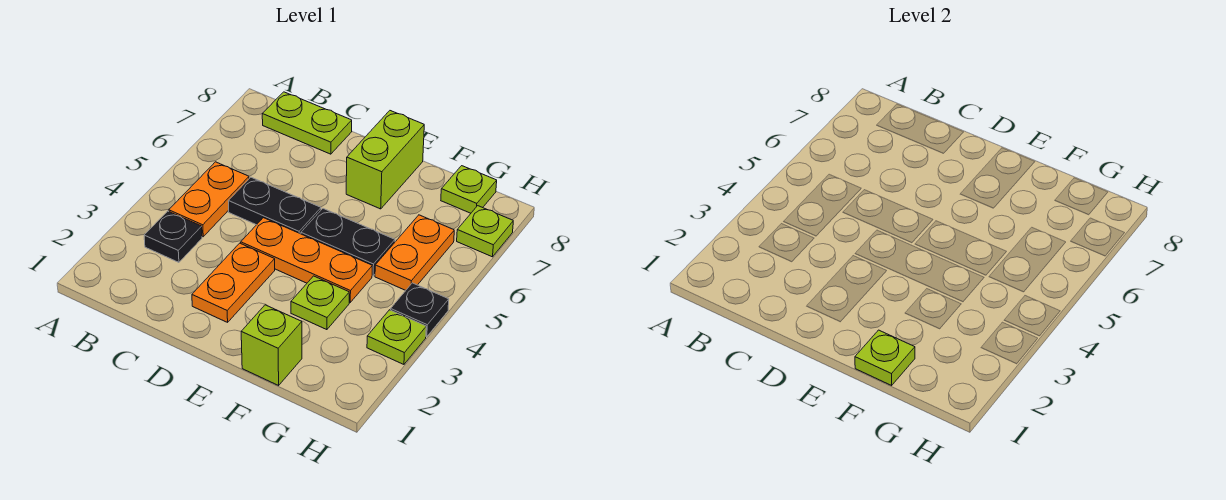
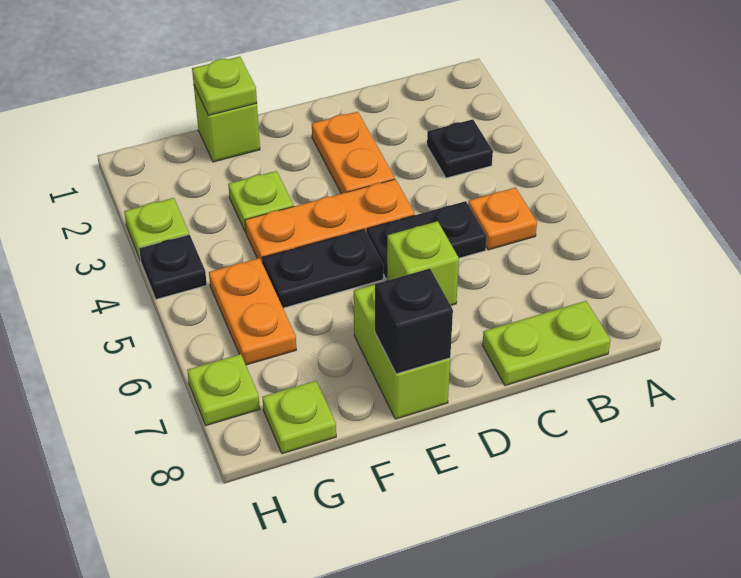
orange 1x2 plate [169,162,249,237] -> orange 1x1 plate [468,188,537,250]
none -> lime 1x1 brick [387,221,459,305]
none -> black 1x1 brick [375,269,453,374]

